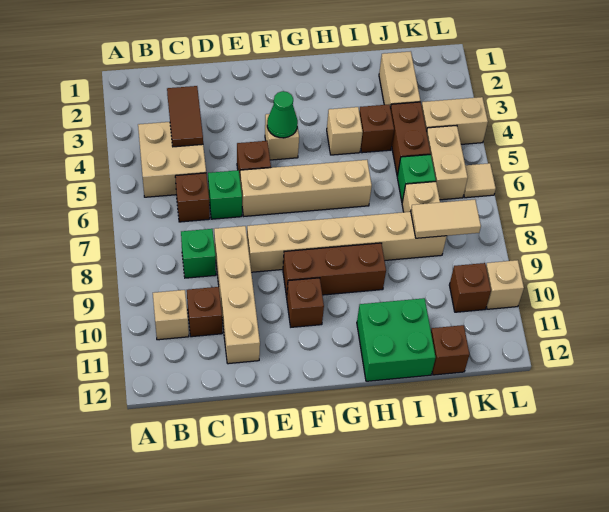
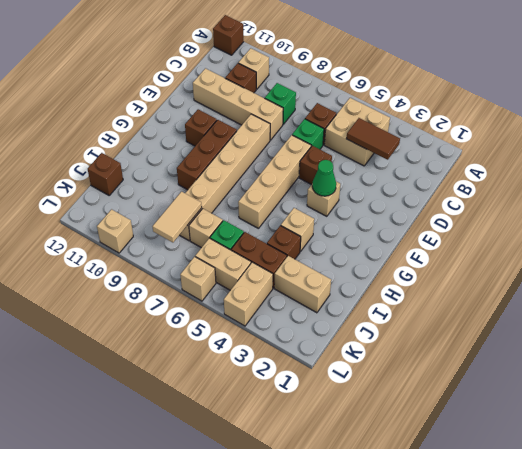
green 2x2 brick [357,298,436,381] -> none
brown 1x1 brick [449,263,491,312] -> brown 1x1 brick moved to [213,15,244,55]
tan 1x1 tile [464,163,496,198] -> tan 1x1 brick [180,257,216,301]

